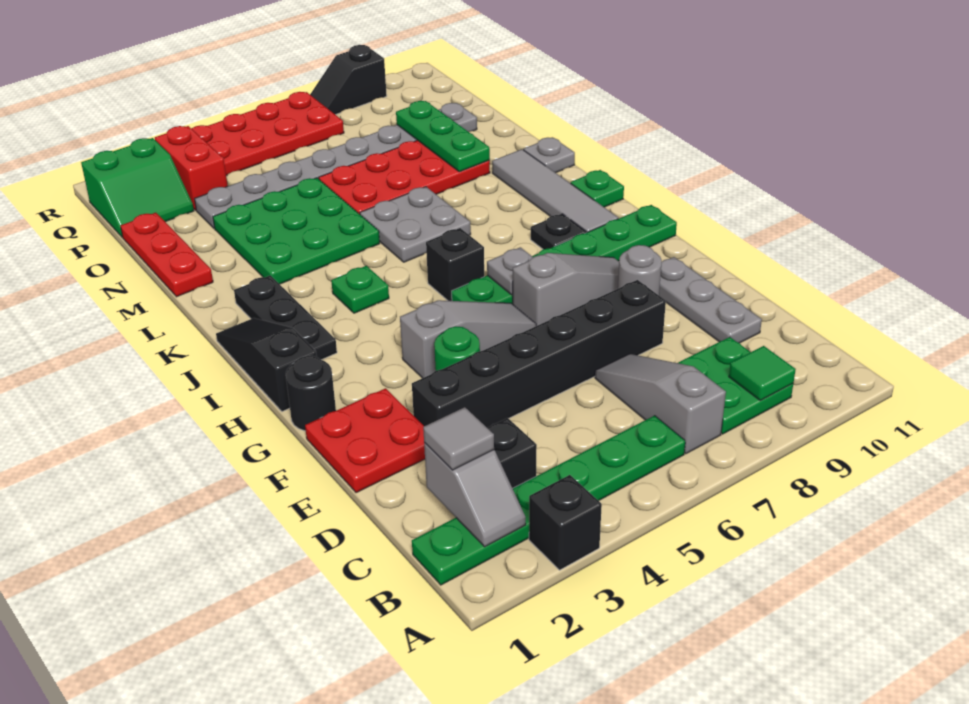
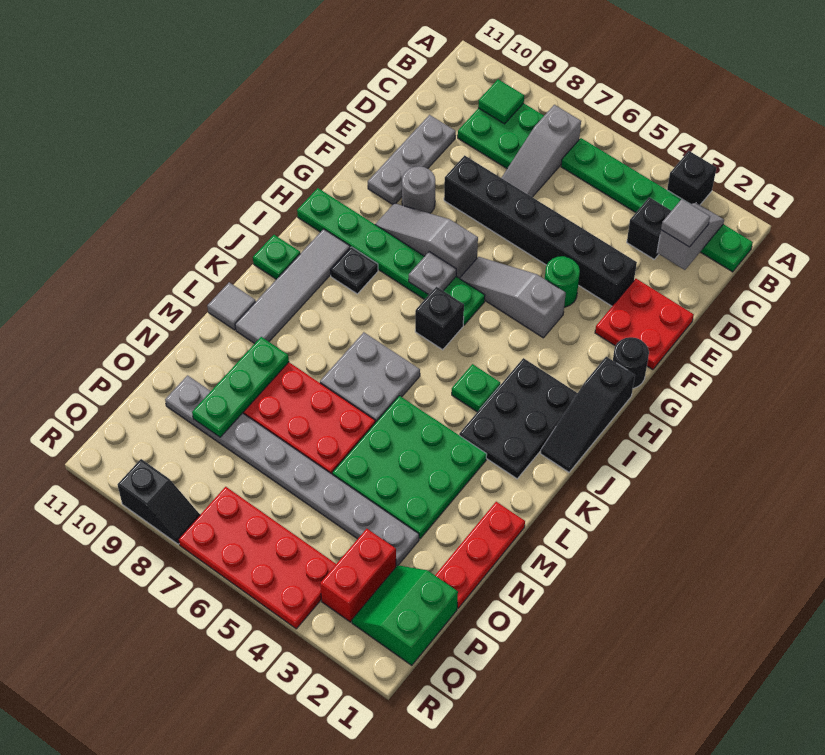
black 1x3 plate [234,275,337,360] -> black 2x3 plate [459,358,578,479]
grey 1x1 plate [523,137,575,173] -> grey 1x1 tile [207,282,256,330]
green 2x2 slope [81,138,194,237] -> green 2x2 slope turned to [352,565,458,665]

